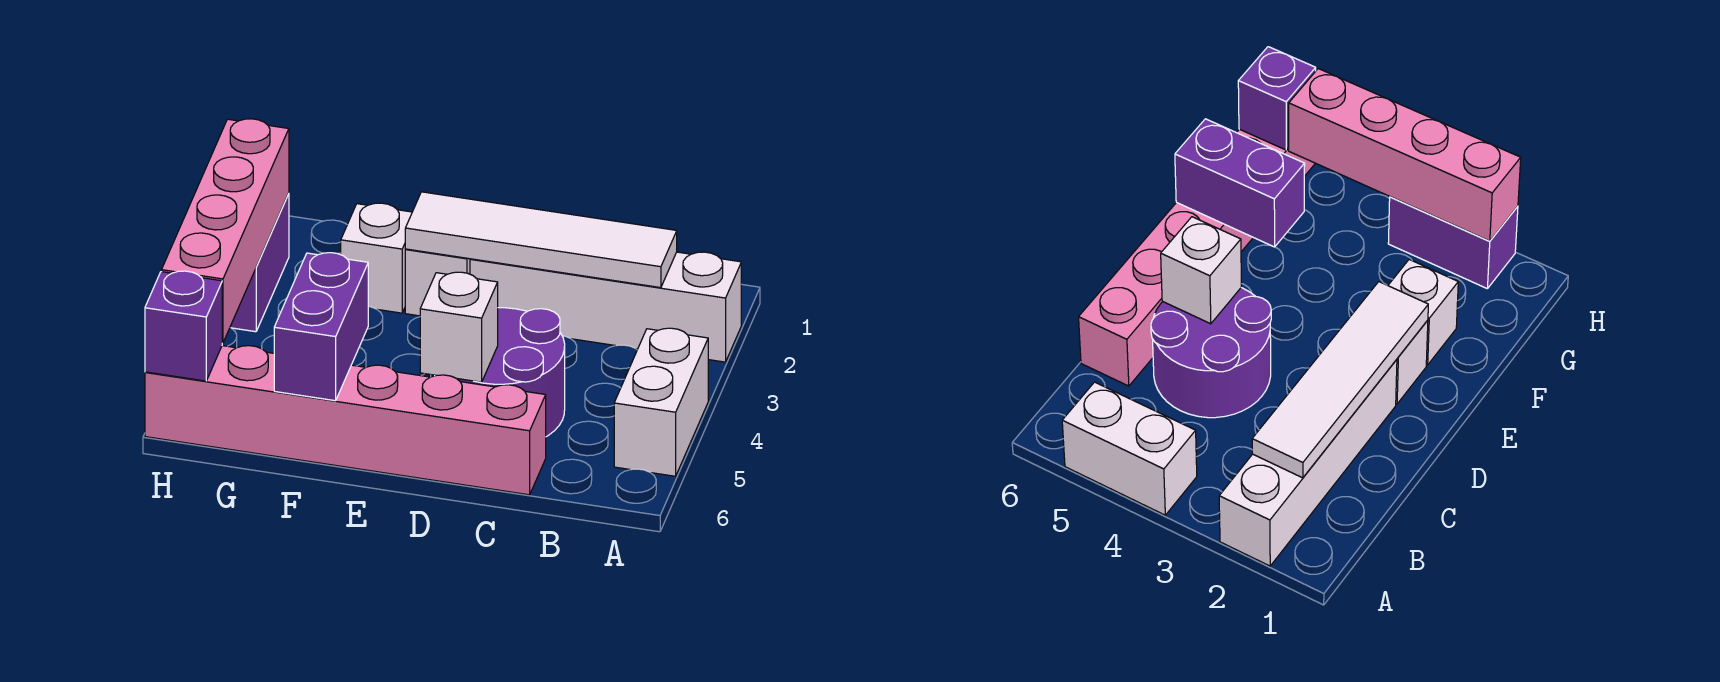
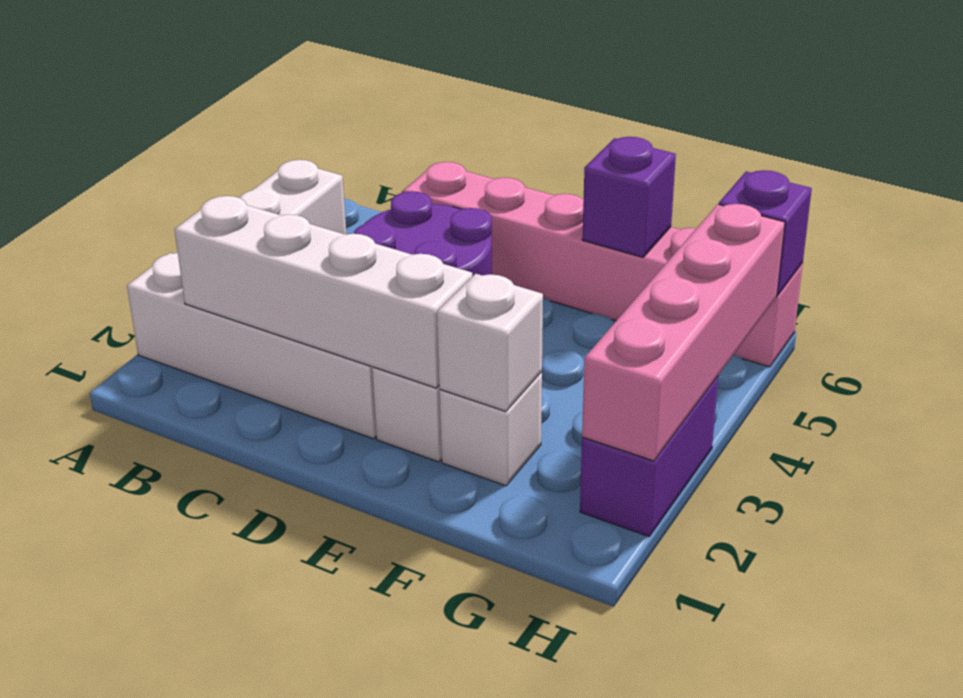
white 1x4 tile [405,192,677,288] -> white 1x4 brick [175,196,472,388]
white 1x1 brick [420,272,498,382] -> white 1x1 brick moved to [437,274,543,411]
purple 1x2 brick [274,253,368,401] -> purple 1x1 brick [582,137,676,257]

